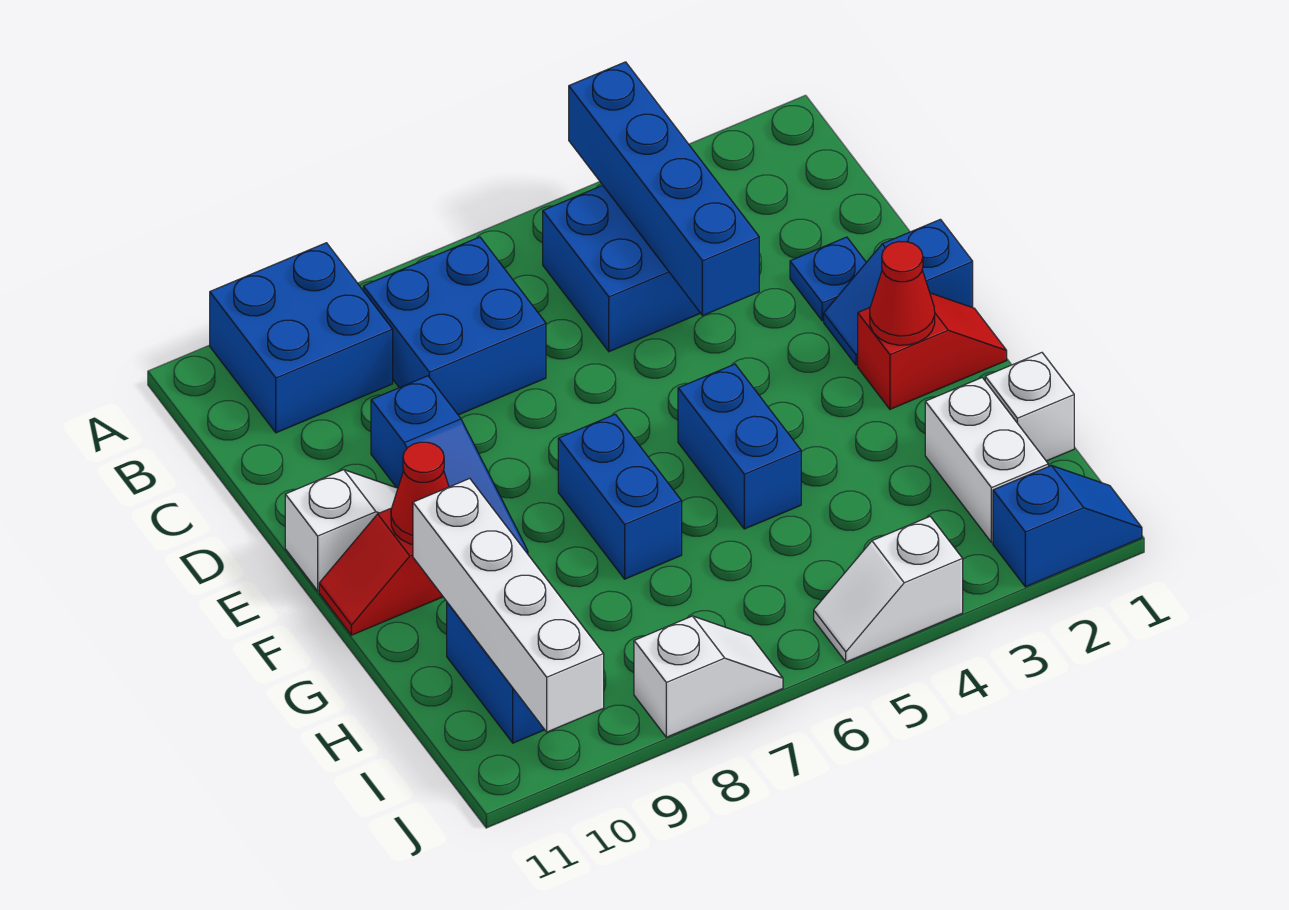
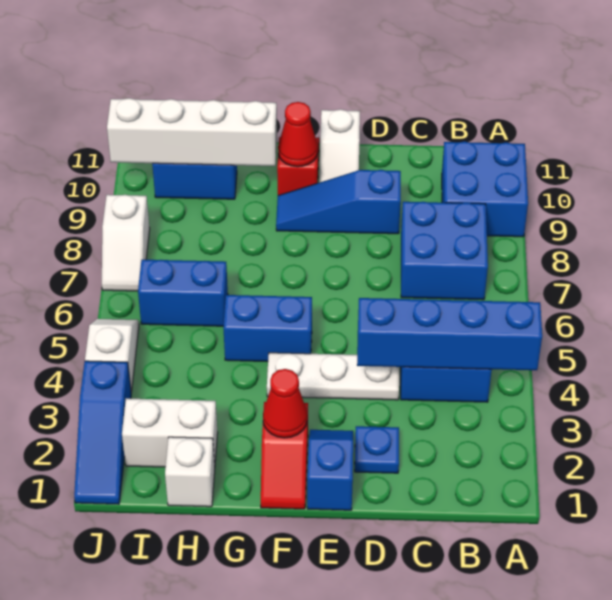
none -> white 1x3 plate [267,353,399,400]
blue 1x2 brick [558,414,682,579] -> blue 1x2 brick moved to [138,260,228,326]
blue 1x2 slope [993,466,1142,587] -> blue 1x3 slope [74,361,131,504]

